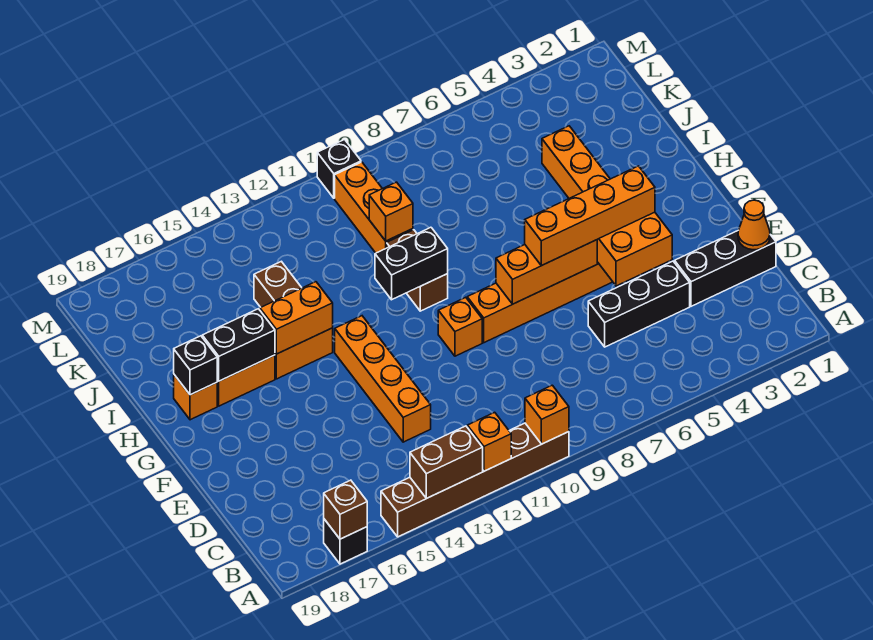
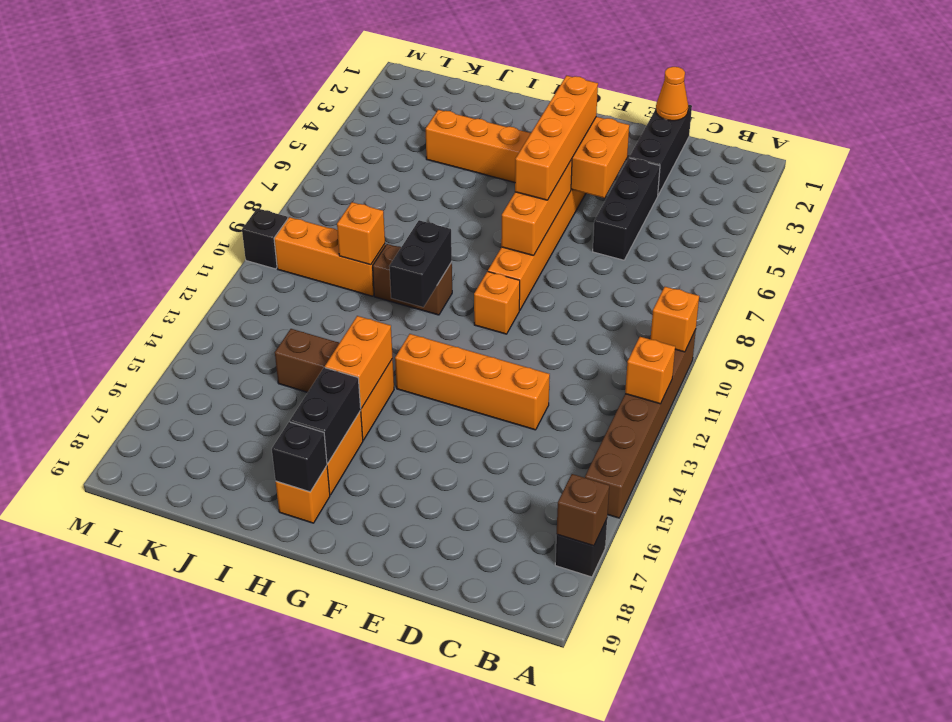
brown 1x2 brick [410,426,483,498] -> none

